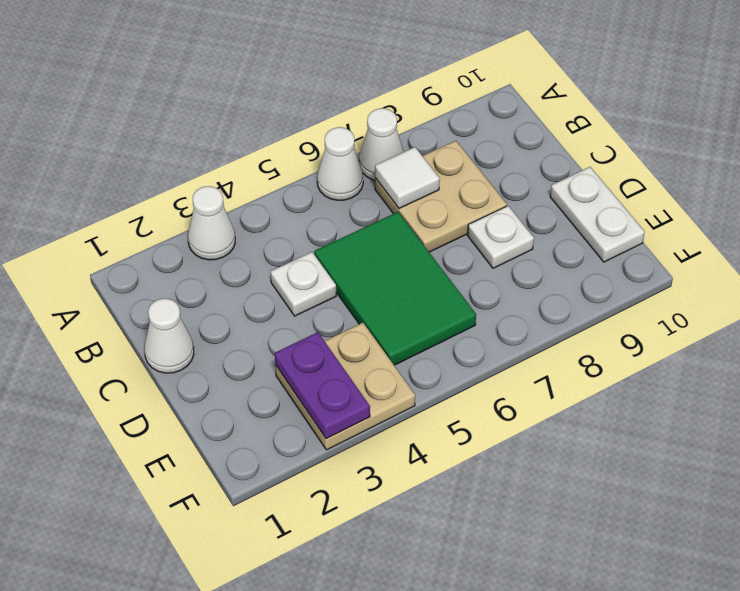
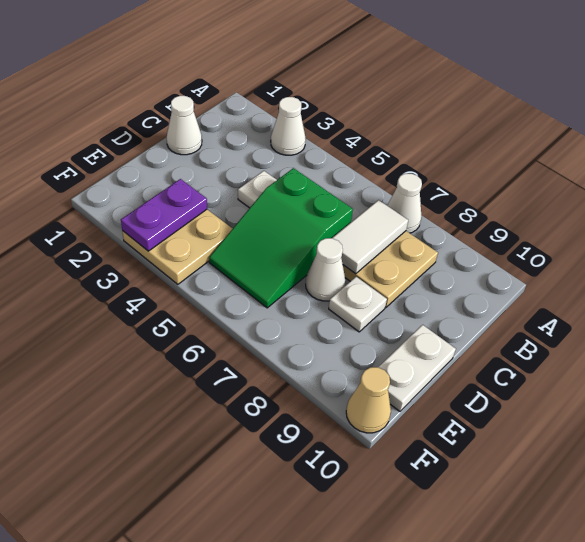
white 1x1 cone [317,127,363,200] -> white 1x1 cone moved to [306,238,346,301]
white 1x1 tile [375,147,440,208] -> white 1x2 tile [333,200,408,274]
green 2x3 tile [314,212,476,365] -> green 2x3 slope [209,168,353,308]
none -> tan 1x1 cone [346,367,391,433]

